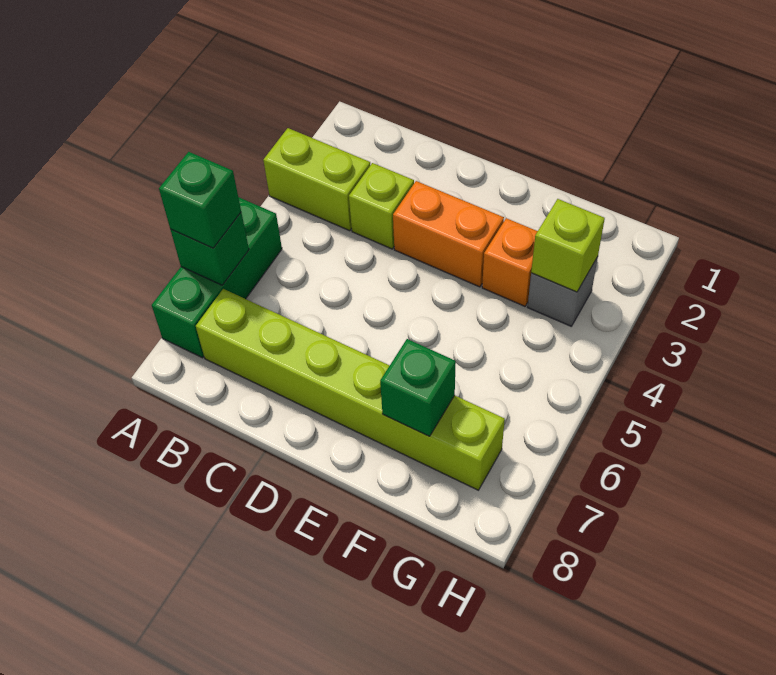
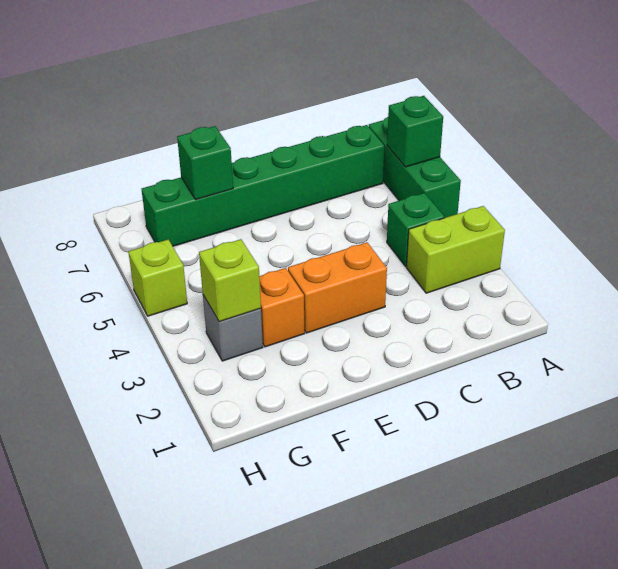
green 1x1 brick [159,152,241,248] -> green 1x1 brick moved to [387,193,444,266]
lime 1x6 brick [196,289,505,490] -> green 1x6 brick [141,125,384,246]
lime 1x1 brick [349,163,414,249] -> lime 1x1 brick moved to [128,239,187,316]

